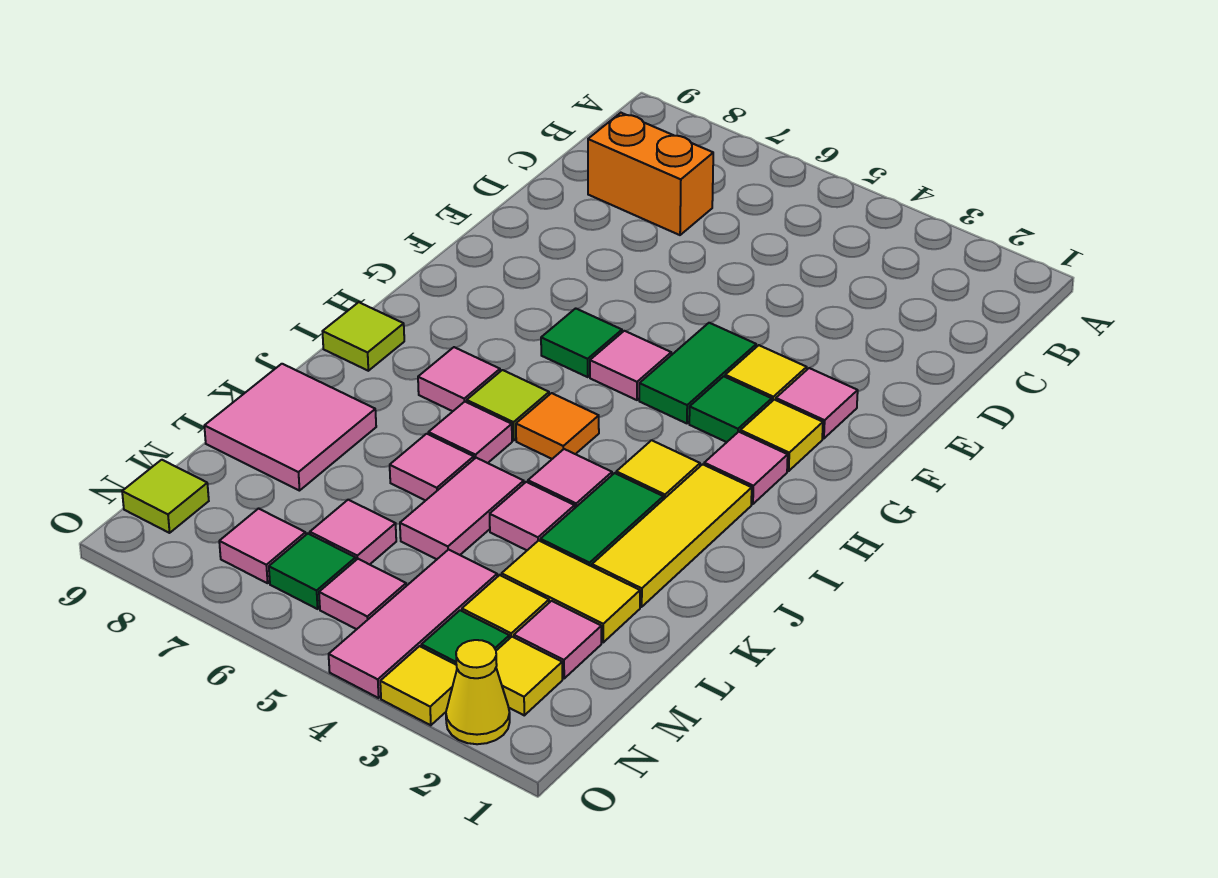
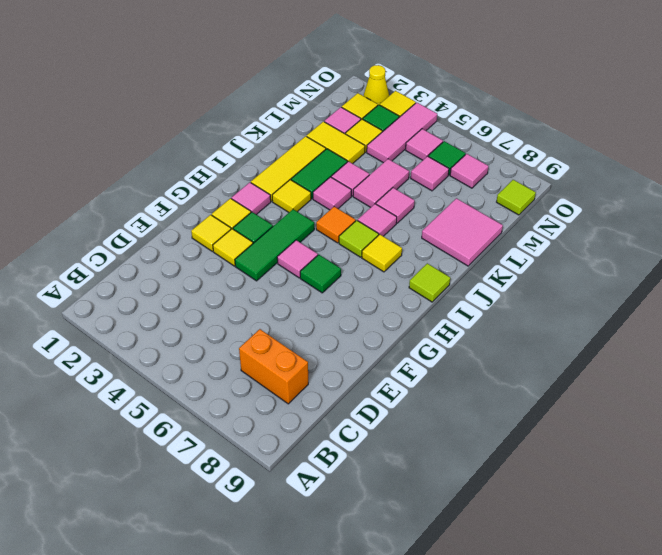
pink 1x1 tile [776,368,858,439] -> yellow 1x1 tile [191,215,231,252]
green 1x2 tile [639,323,756,423] -> green 1x3 tile [235,209,314,281]
pink 1x1 tile [418,347,500,411] -> yellow 1x1 tile [362,234,402,272]

